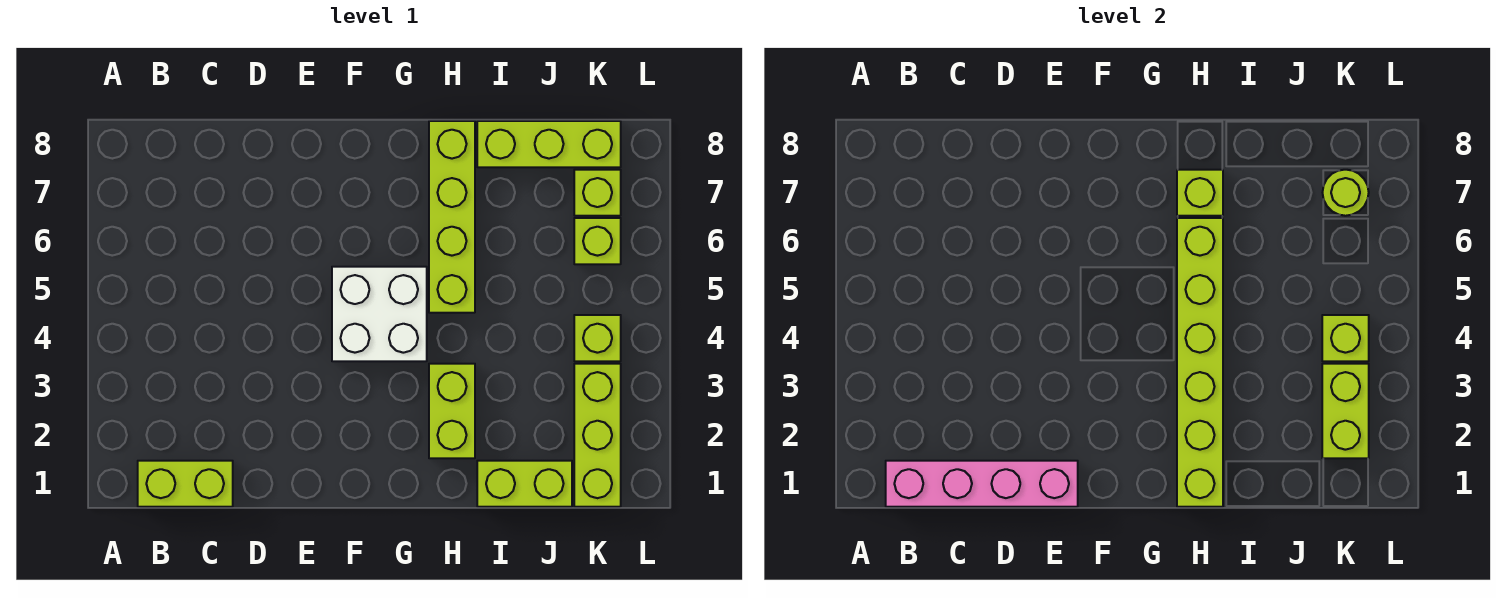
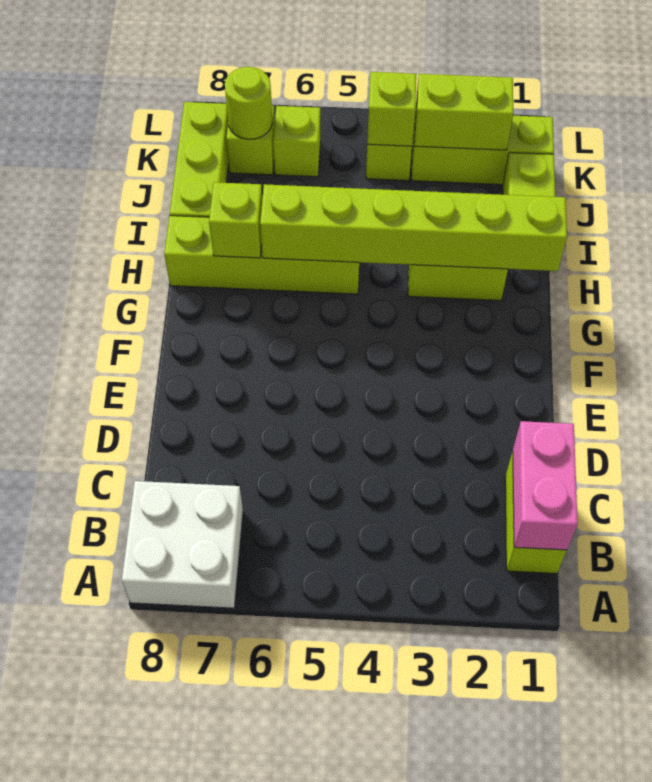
pink 1x4 brick [886,461,1078,507] -> pink 1x2 brick [513,421,578,550]
white 2x2 brick [332,267,427,361] -> white 2x2 brick moved to [122,481,243,608]

